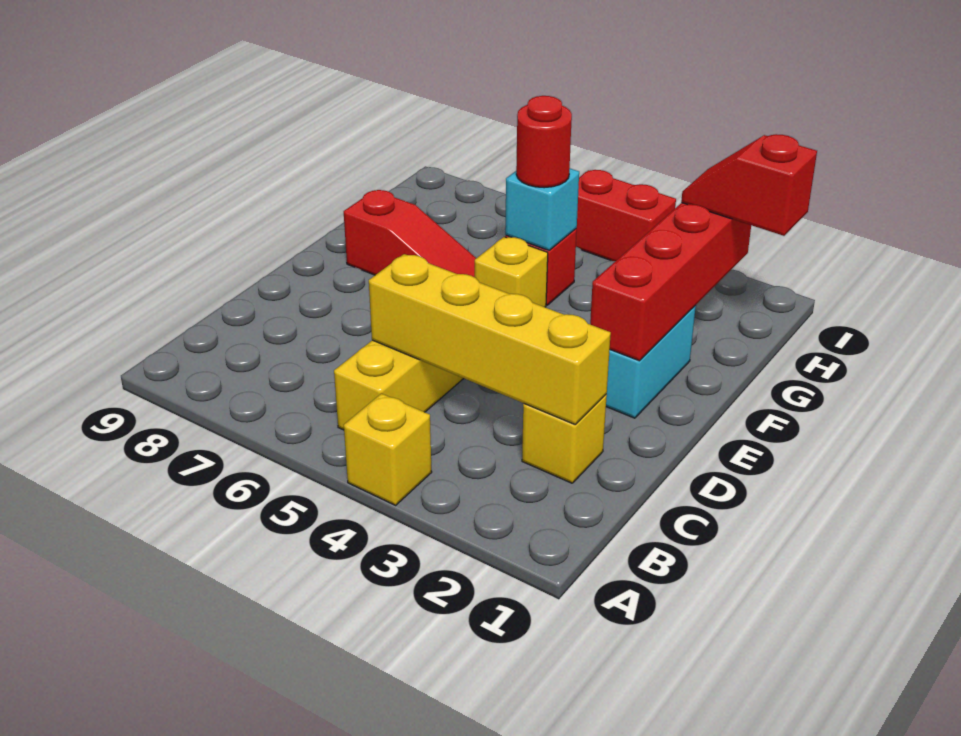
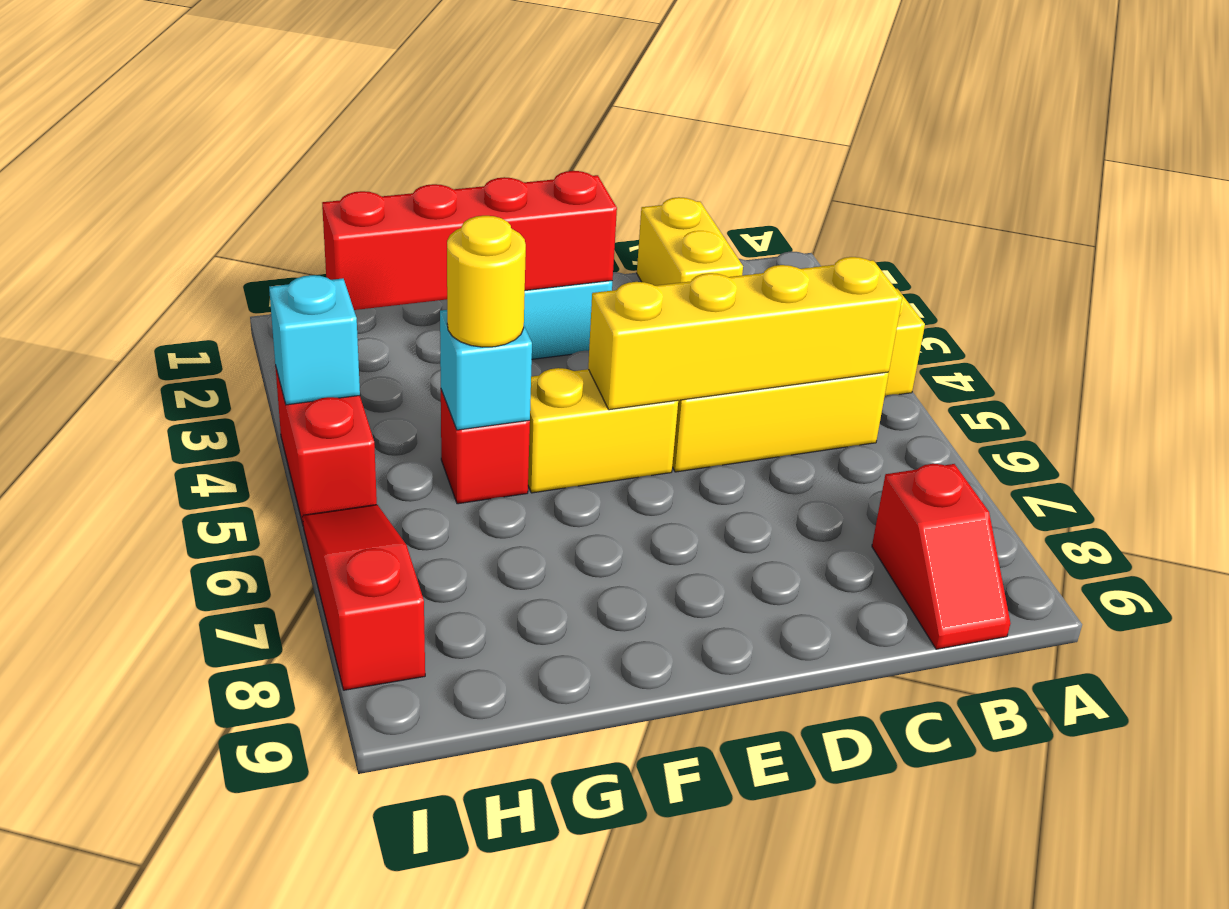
yellow 1x1 brick [522,394,607,483] -> yellow 1x2 brick [637,197,743,286]
yellow 1x4 brick [369,254,611,425] -> yellow 1x4 brick turned to [588,257,902,410]
yellow 1x1 brick [475,237,548,307] -> yellow 1x2 brick [528,368,678,493]
red 1x3 slope [344,190,476,277] -> red 1x3 slope moved to [303,505,425,690]
red 1x1 round brick [516,96,572,188] -> yellow 1x1 round brick [447,216,526,347]
red 1x2 slope [681,134,817,236] -> red 1x2 slope moved to [872,464,1010,649]
none -> cyan 1x1 brick [269,275,360,405]

